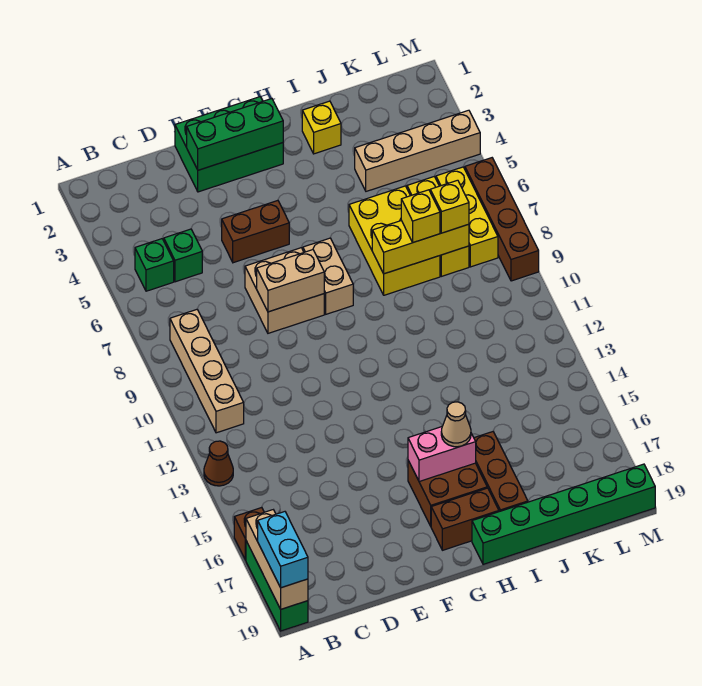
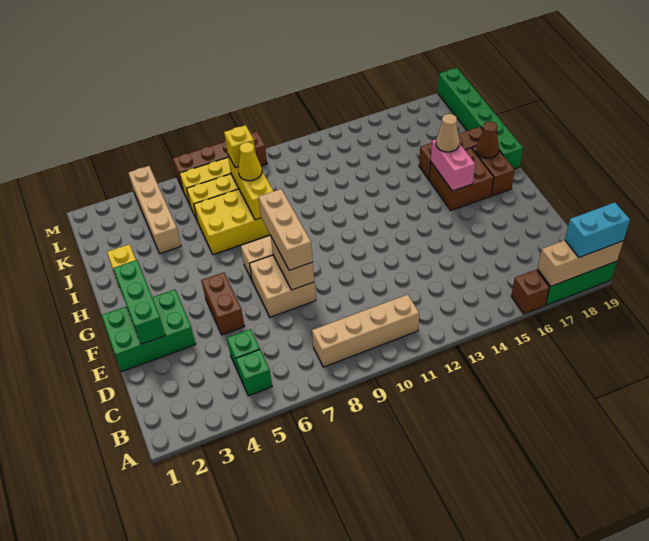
brown 1x1 cone [204,441,233,486] -> brown 1x1 cone moved to [476,121,499,158]
green 2x3 brick [175,97,283,192] -> green 2x3 brick turned to [101,290,196,371]
none -> tan 1x3 brick [258,189,313,270]
yellow 1x1 brick [401,190,440,242] -> yellow 1x1 cone [238,142,262,181]

